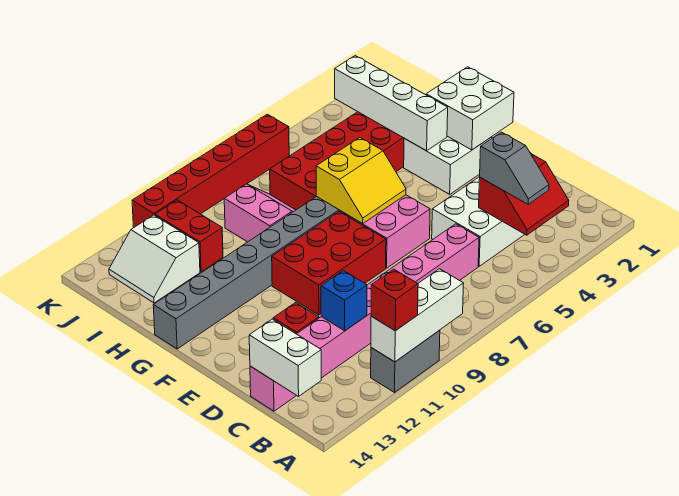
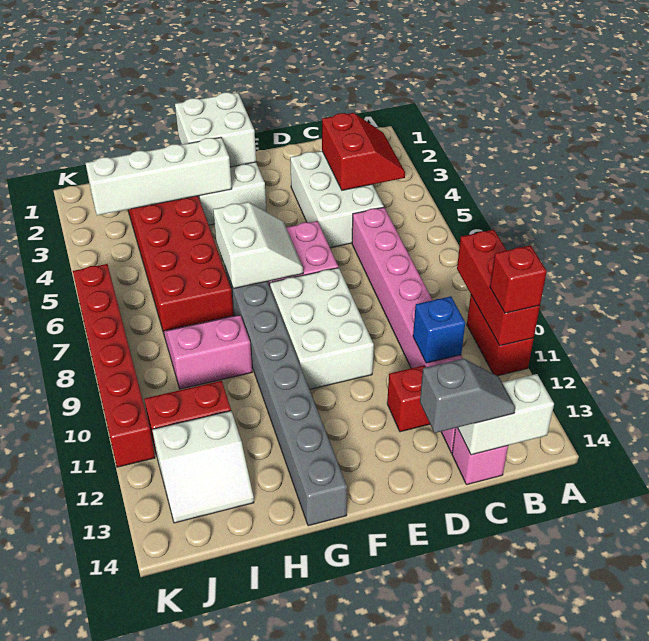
white 1x3 brick [371,269,464,362] -> red 1x3 brick [457,230,540,346]
grey 1x2 brick [371,330,440,392] -> red 1x2 brick [467,295,534,376]
grey 1x2 slope [480,132,549,204] -> grey 1x2 slope moved to [420,359,515,433]
red 2x3 brick [272,212,386,315] -> white 2x3 brick [270,268,374,389]
yellow 2x2 slope [316,138,406,224] -> white 2x2 slope [213,202,303,289]

